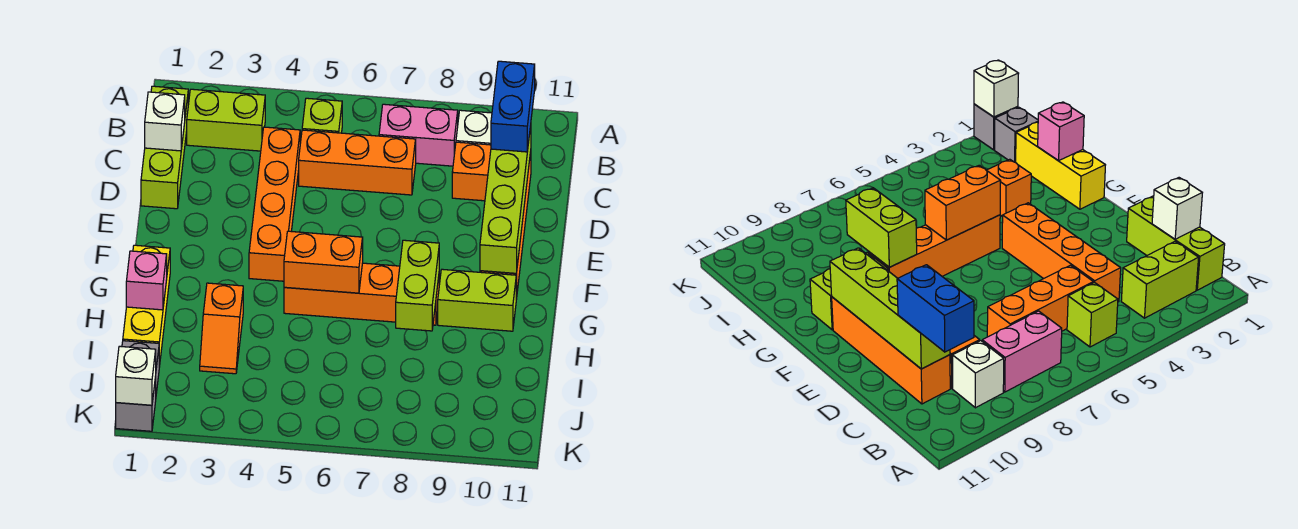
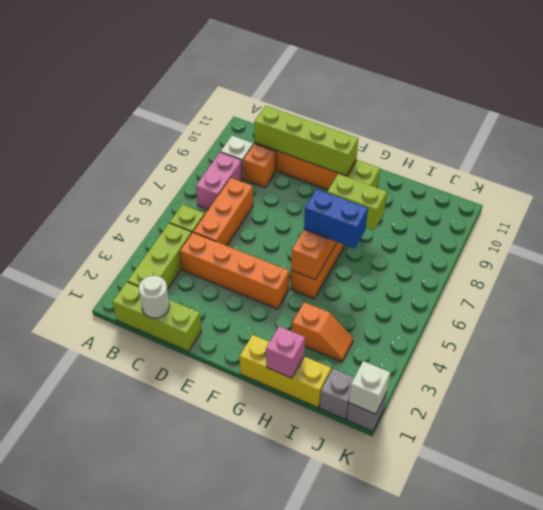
lime 1x2 brick [187,89,265,151] -> lime 1x3 brick [128,223,192,289]
blue 1x2 brick [491,61,535,152] -> blue 1x2 brick moved to [304,189,368,249]
white 1x1 brick [145,92,185,151] -> white 1x1 round brick [139,276,170,318]

